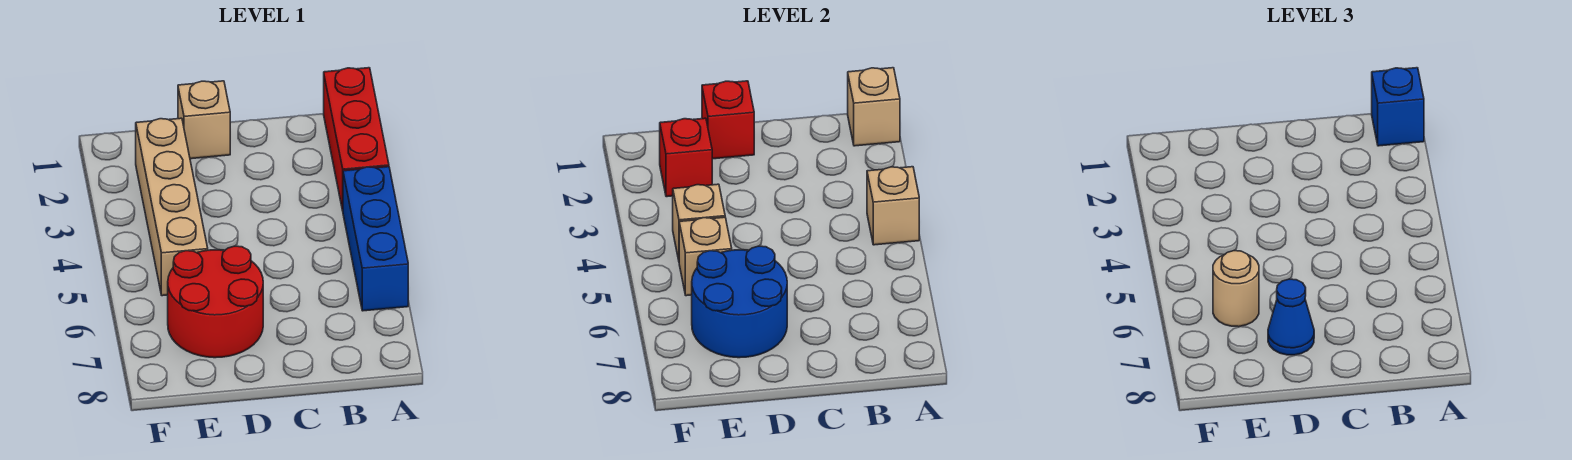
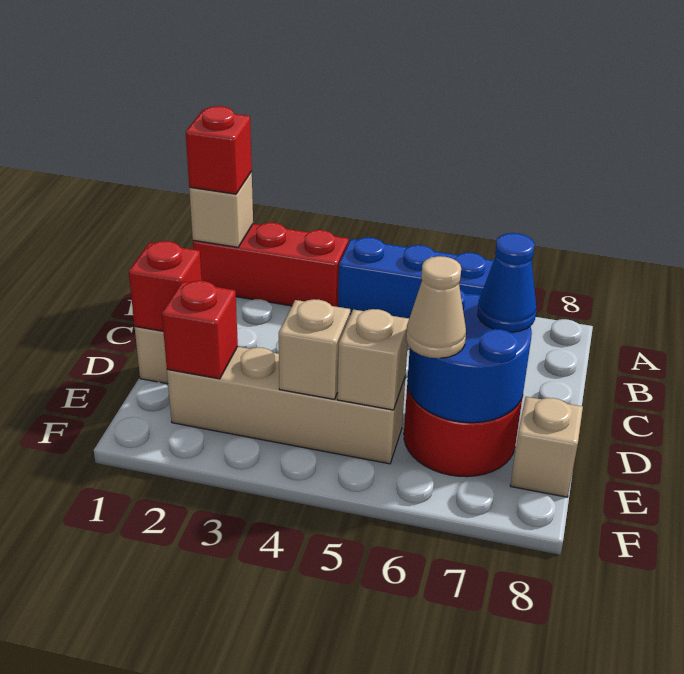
blue 1x1 brick [1372,68,1424,146] -> red 1x1 brick [186,106,252,194]
tan 1x1 brick [867,167,919,245] -> tan 1x1 brick moved to [510,397,583,497]
tan 1x1 round brick [1213,251,1259,327] -> tan 1x1 cone [406,256,466,358]

